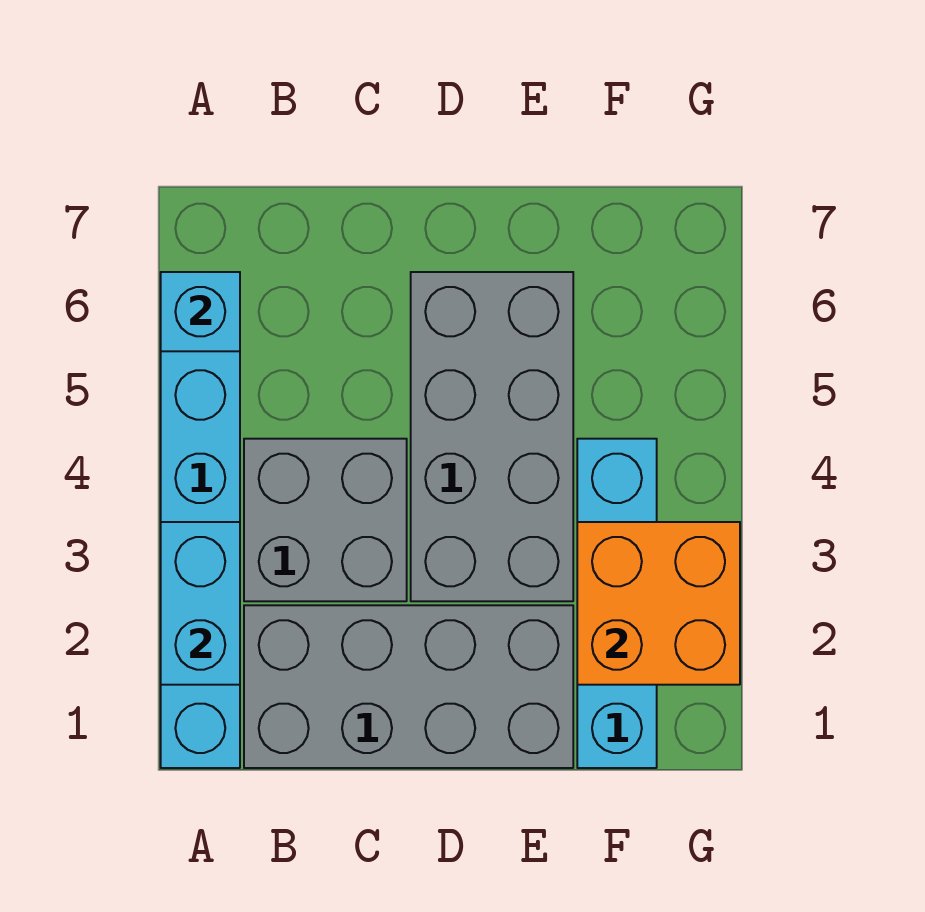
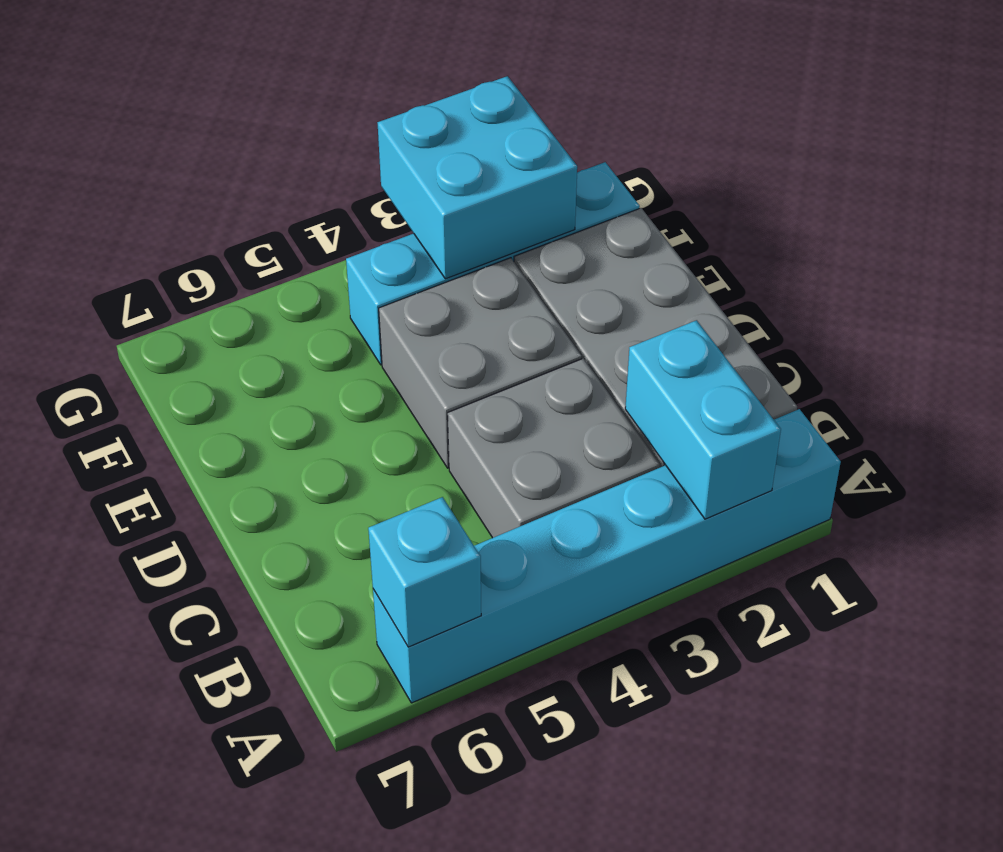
cyan 1x2 brick [161,522,240,685] -> cyan 1x2 brick turned to [625,320,781,519]
grey 2x4 brick [411,272,573,601] -> grey 2x2 brick [379,258,582,468]
orange 2x2 brick [577,522,740,685] -> cyan 2x2 brick [378,76,577,279]

